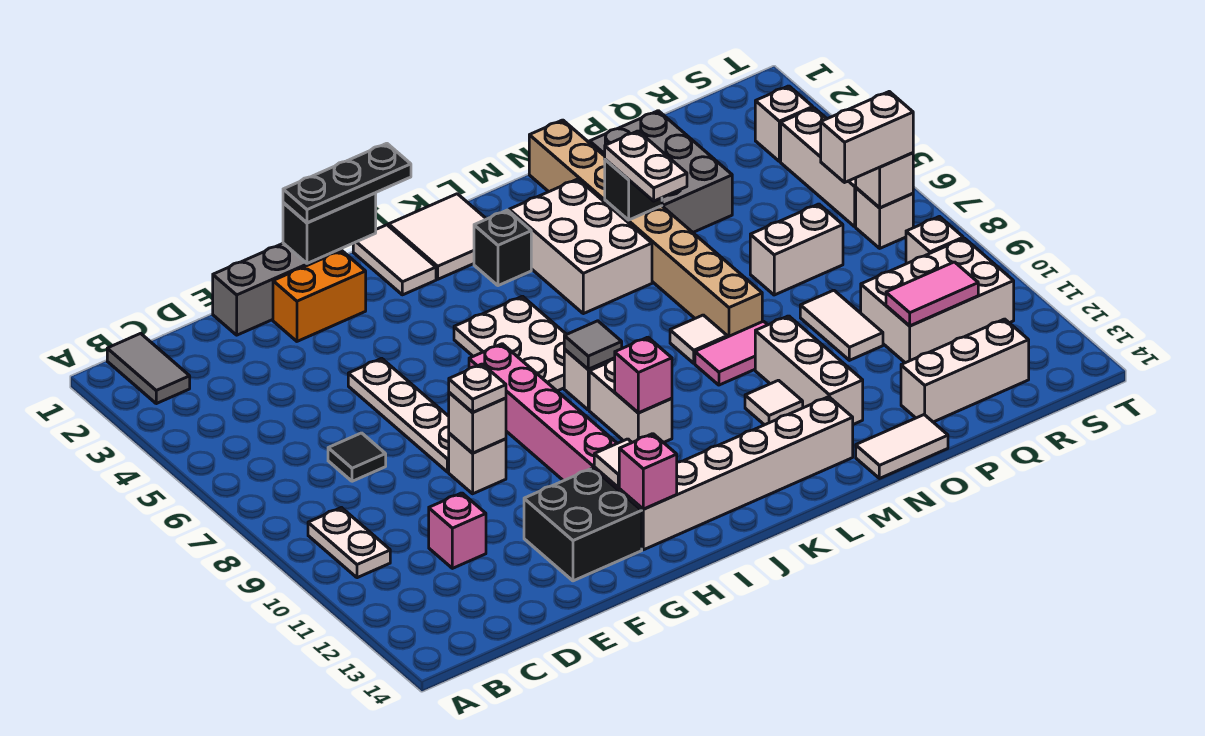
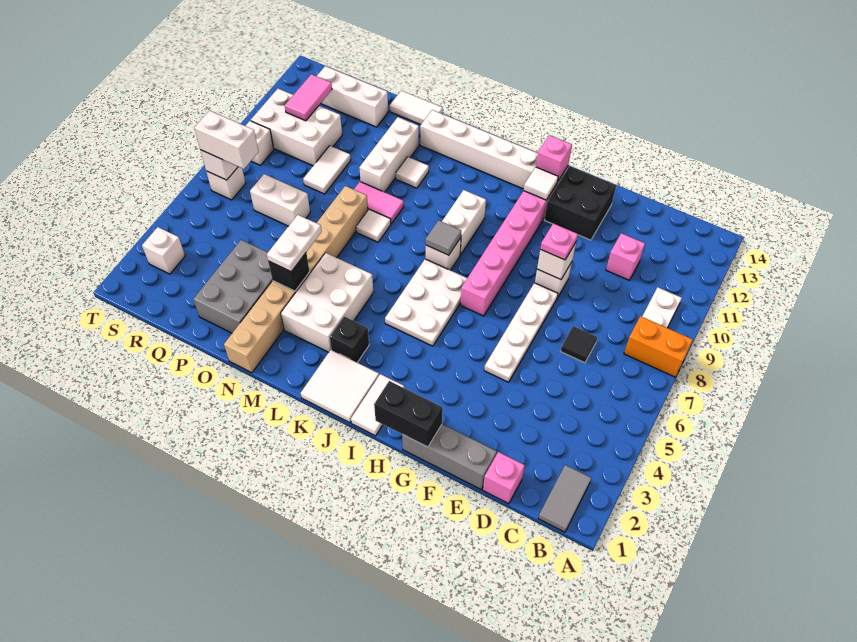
orange 1x2 brick [273,250,366,341] -> orange 1x2 brick moved to [624,316,693,377]
white 1x1 plate [449,364,506,412] -> pink 1x1 plate [540,224,578,260]
black 1x3 plate [283,143,411,223] -> none
pink 1x1 brick [615,337,672,413] -> pink 1x1 brick moved to [483,452,525,504]
pink 1x2 tile [886,262,978,326] -> pink 1x2 tile turned to [285,74,332,121]
white 1x3 brick [781,108,856,227] -> none

